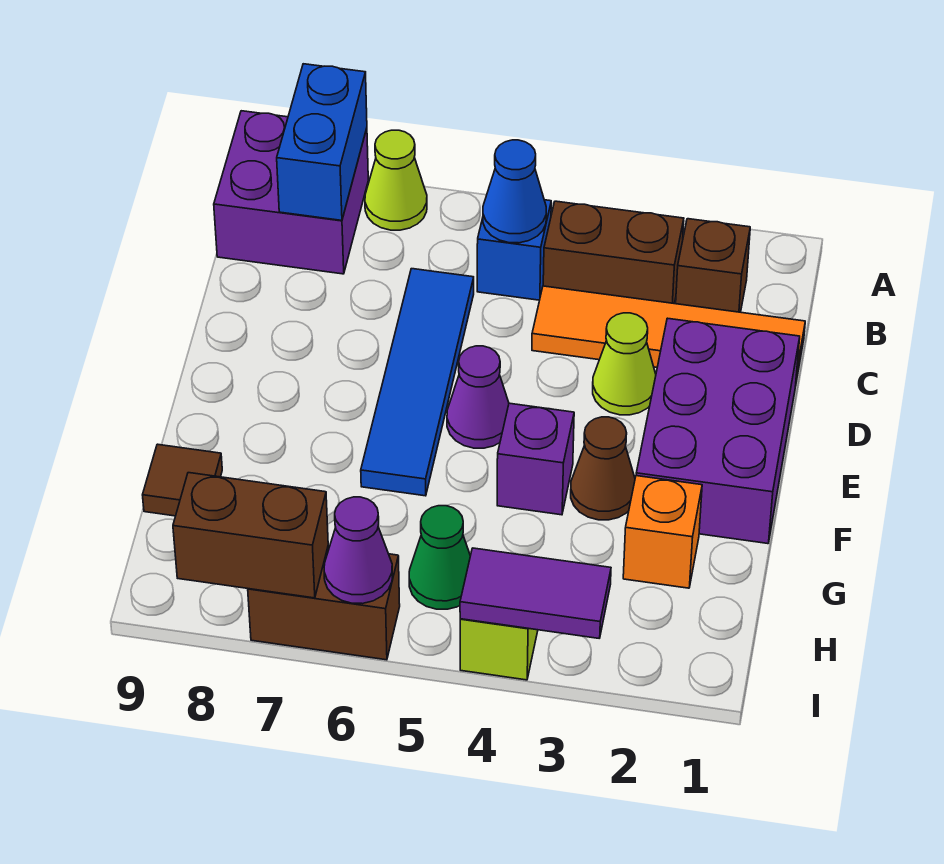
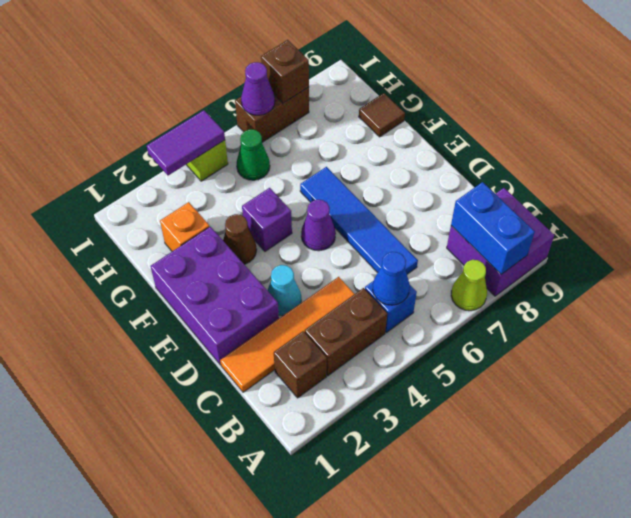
lime 1x1 cone [593,313,656,415] -> cyan 1x1 cone [267,265,301,316]
brown 1x2 brick [173,473,328,598] -> brown 1x1 brick [261,40,309,103]

